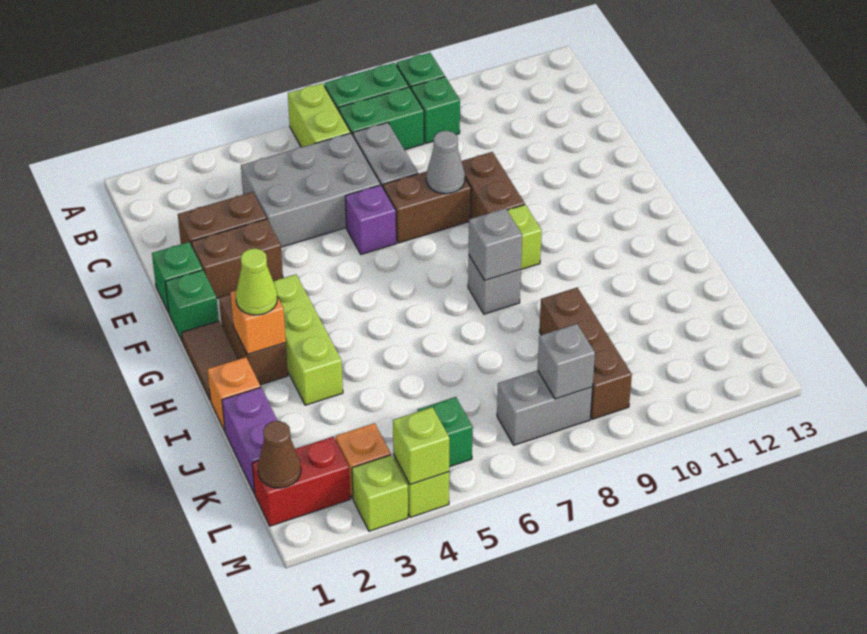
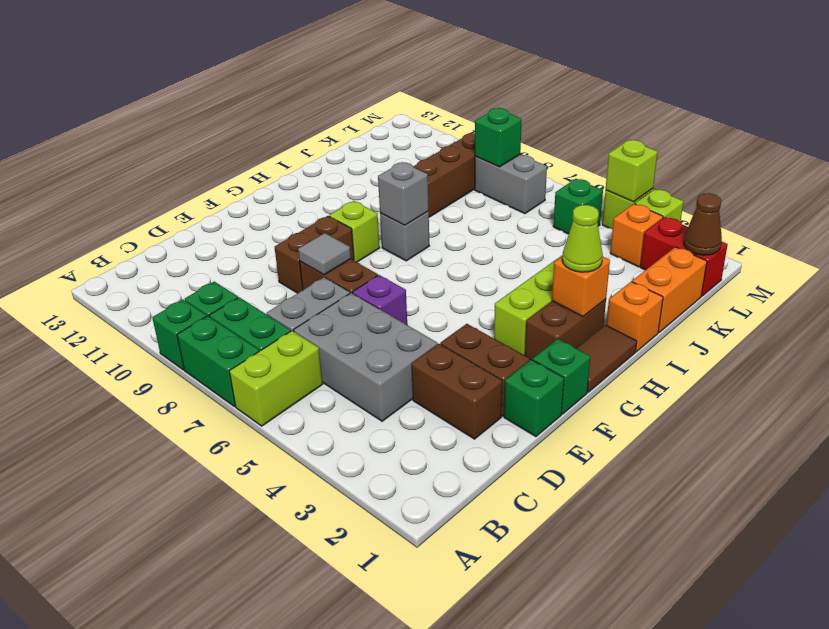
grey 1x1 cone [426,131,465,194] -> grey 1x1 tile [298,233,351,275]
purple 1x2 brick [222,387,278,494] -> orange 1x2 brick [632,247,707,332]
grey 1x1 brick [538,324,595,399] -> green 1x1 brick [475,108,522,167]

